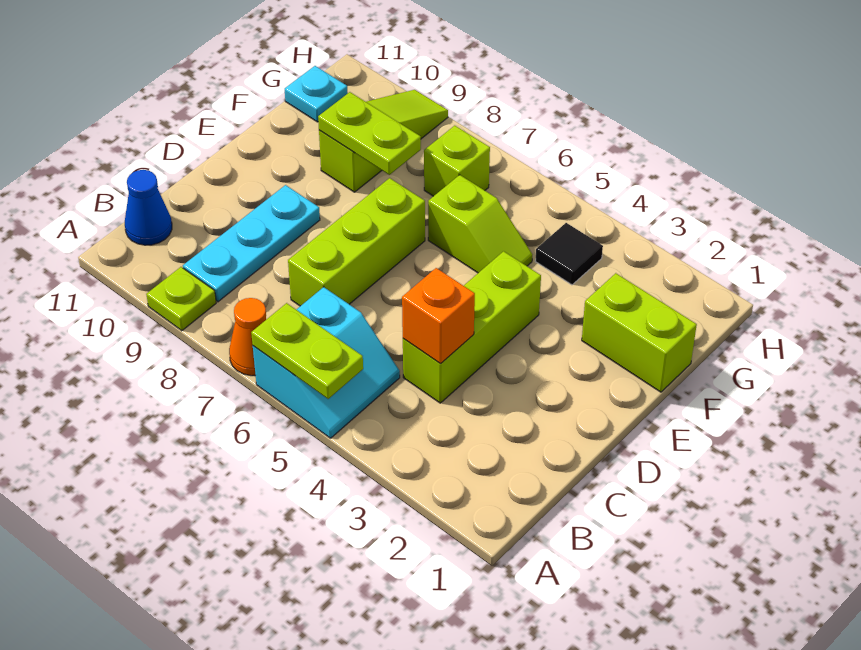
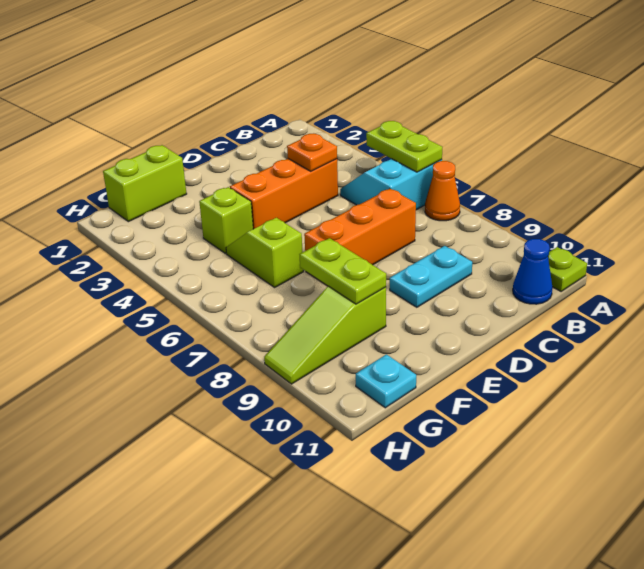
lime 1x1 plate [146,267,216,331] -> lime 1x1 plate moved to [548,247,587,291]
cyan 1x3 plate [183,185,320,302] -> cyan 1x2 plate [390,246,472,307]
lime 1x3 brick [403,251,541,403] -> orange 1x3 brick [230,159,338,229]
orange 1x1 brick [402,268,475,364] -> orange 1x1 plate [287,134,337,171]
lime 1x3 brick [288,178,425,306] -> orange 1x3 brick [304,189,416,286]
lime 1x2 brick [582,273,697,392] -> lime 1x2 brick turned to [103,145,187,222]
black 1x1 tile [535,223,603,285] -> none
lime 1x1 brick [424,126,490,196] -> lime 1x1 brick moved to [199,187,253,254]

